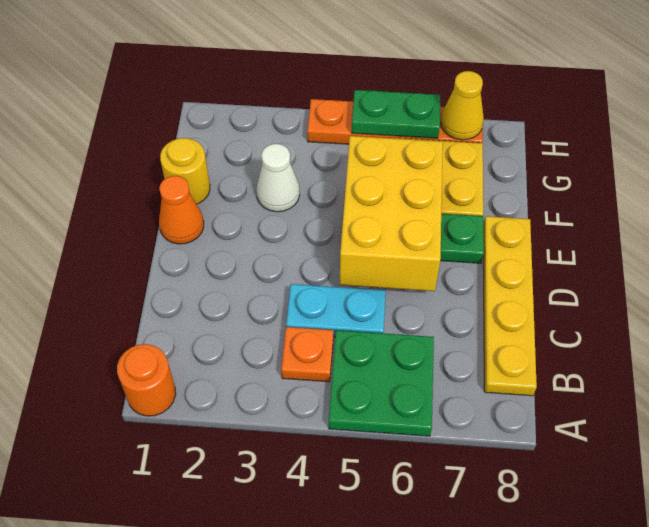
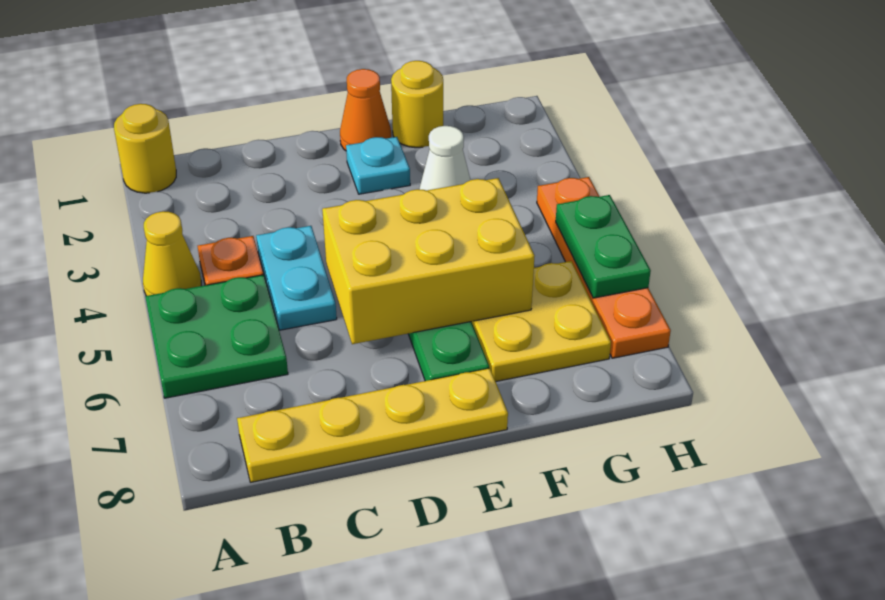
orange 1x1 round brick [117,344,176,416] -> yellow 1x1 round brick [114,104,176,193]
none -> cyan 1x1 plate [346,137,410,194]
yellow 1x1 cone [441,71,484,140] -> yellow 1x1 cone moved to [143,211,201,296]

